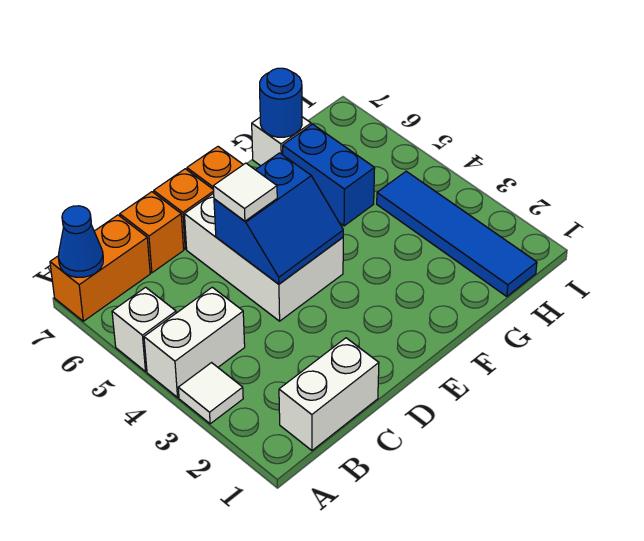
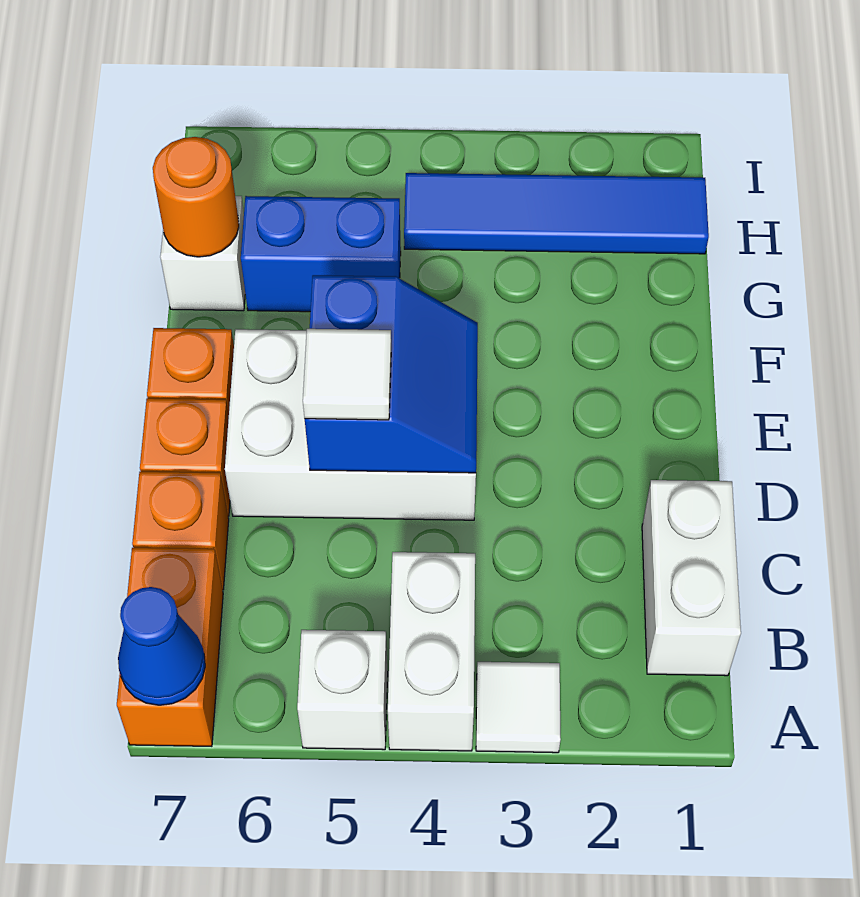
blue 1x1 round brick [260,68,302,137] -> orange 1x1 round brick [153,137,239,257]

